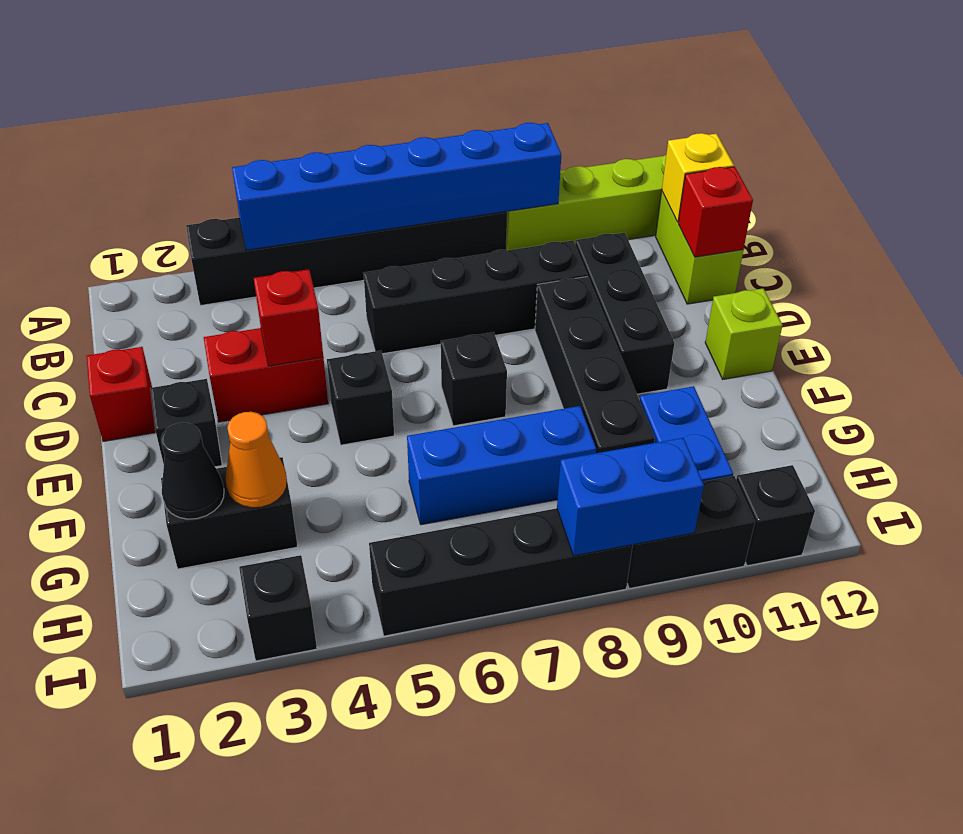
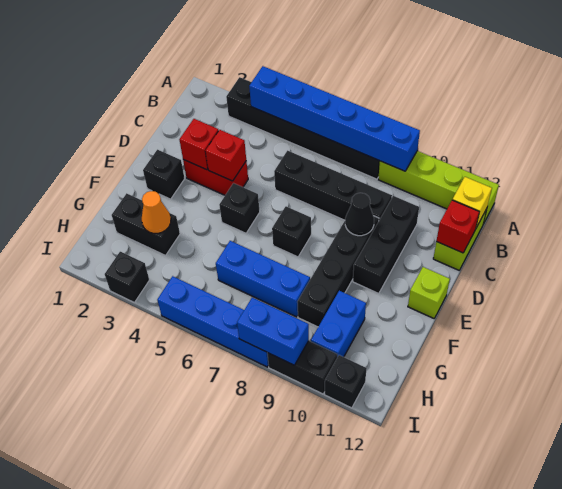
red 1x1 brick [87,347,156,441] -> red 1x1 brick moved to [179,119,219,170]
black 1x1 cone [161,423,224,519] -> black 1x1 cone moved to [345,193,374,236]
black 1x4 brick [369,508,633,636] -> blue 1x4 brick [157,276,269,367]

